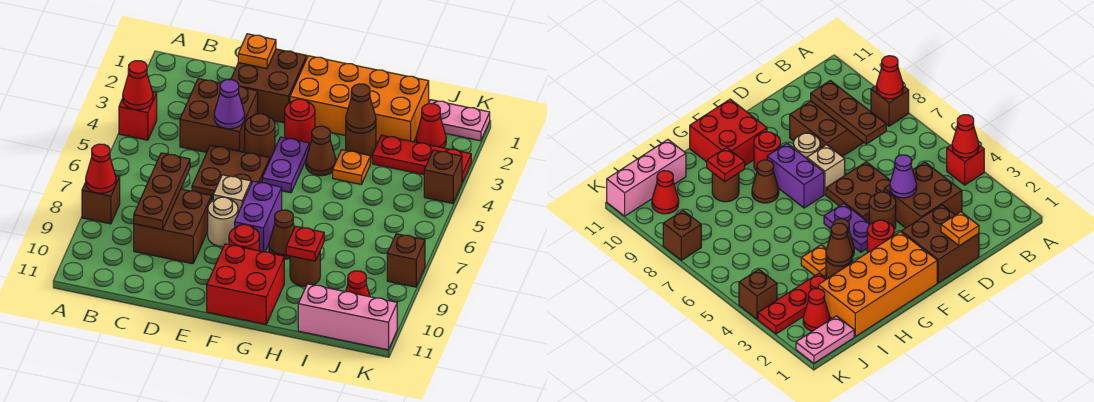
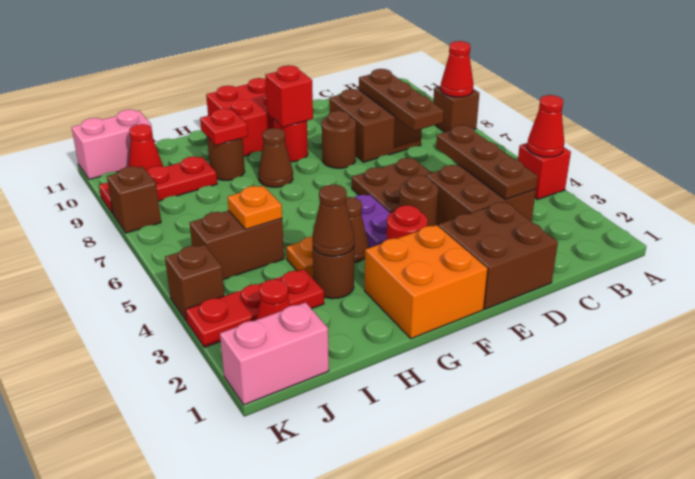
none -> brown 1x3 plate [436,125,538,200]
orange 1x1 plate [238,34,276,69] -> orange 1x1 plate moved to [227,186,282,230]
purple 1x1 cone [214,80,245,129] -> none
tan 1x1 brick [213,175,251,213] -> none
tan 1x1 round brick [208,197,238,247] -> brown 1x1 round brick [322,111,356,168]
orange 2x4 brick [290,56,429,142] -> orange 2x2 brick [365,225,487,339]
purple 1x2 brick [235,181,282,252] -> none
none -> red 1x1 brick [265,65,313,127]
none -> brown 1x2 brick [190,211,284,279]
none -> red 1x3 plate [99,156,217,214]
pink 1x3 brick [298,284,397,350] -> pink 1x2 brick [72,109,153,179]
pink 1x2 plate [428,100,490,141] -> pink 1x2 brick [220,302,329,405]

